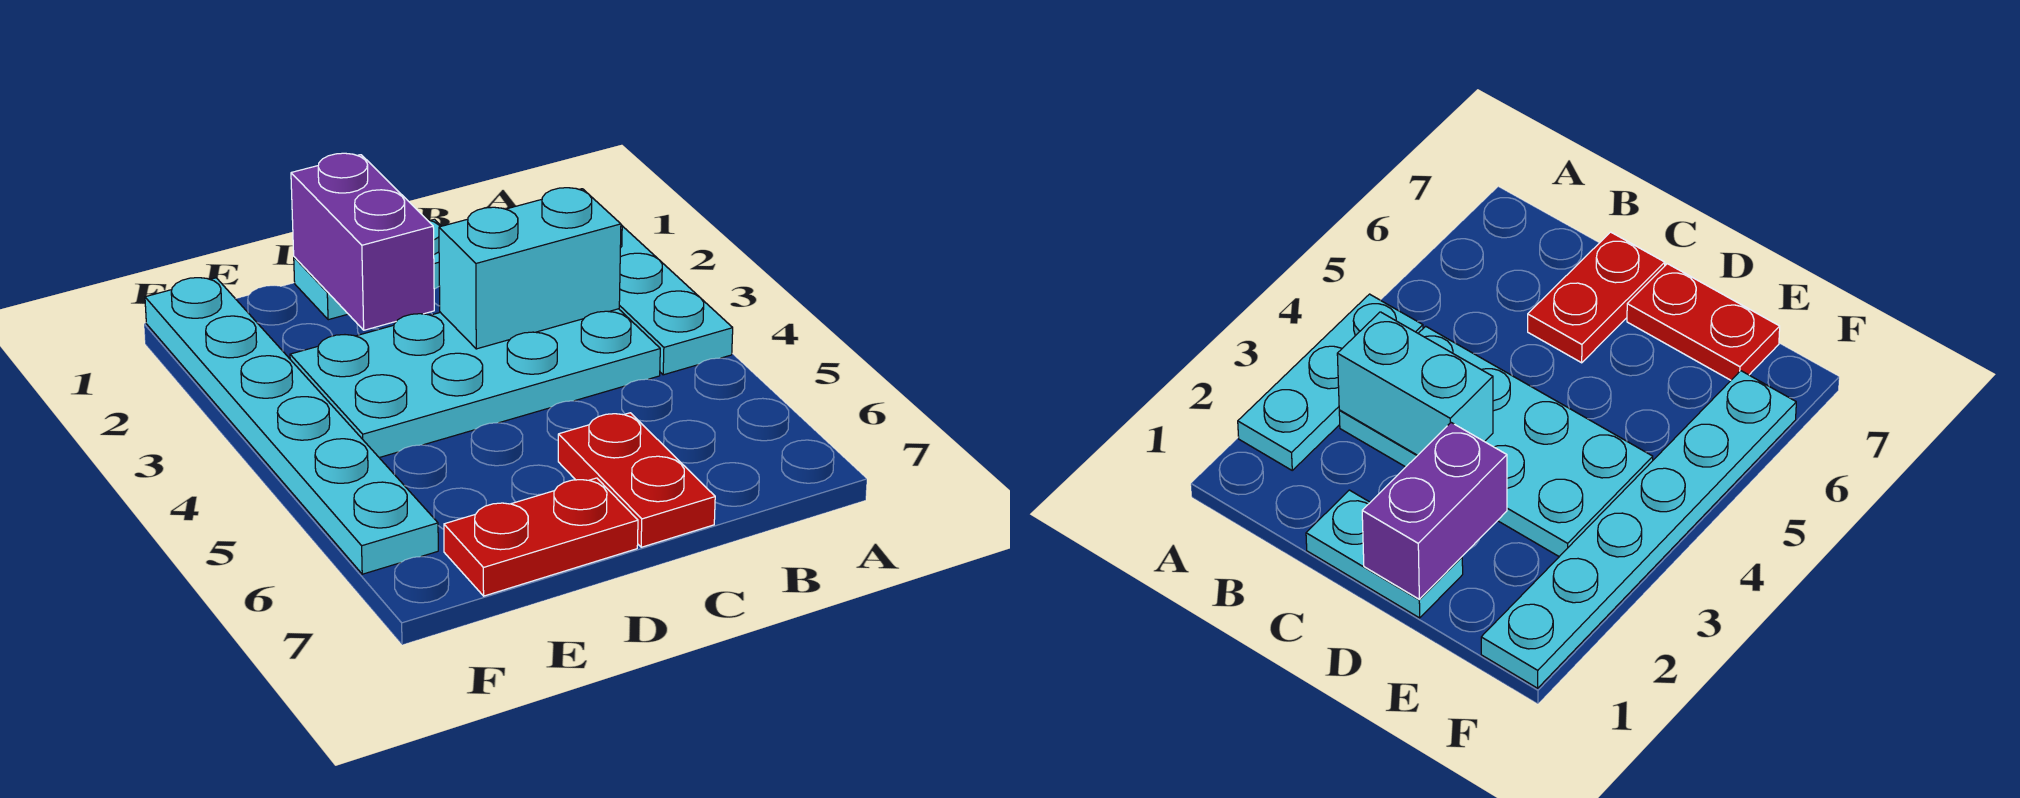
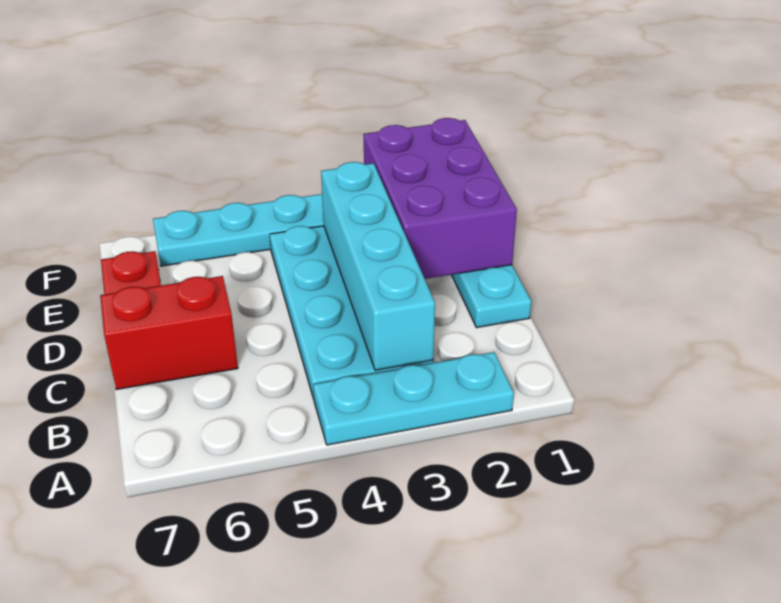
cyan 1x2 brick [439,188,621,349] -> cyan 1x4 brick [321,162,435,370]
red 1x2 plate [558,413,715,547] -> red 1x2 brick [100,276,238,390]
purple 1x2 brick [291,153,434,330] -> purple 2x3 brick [363,118,517,279]

